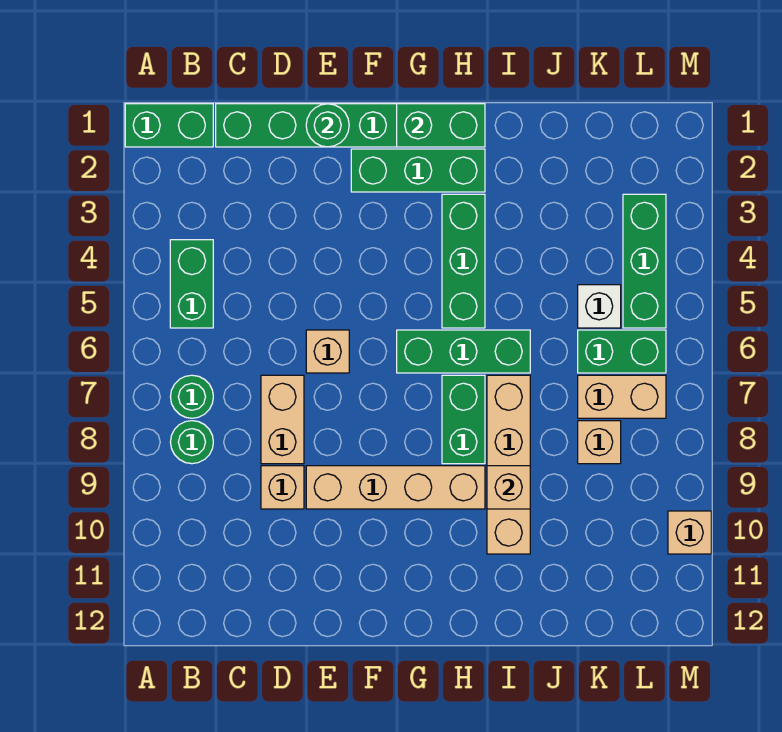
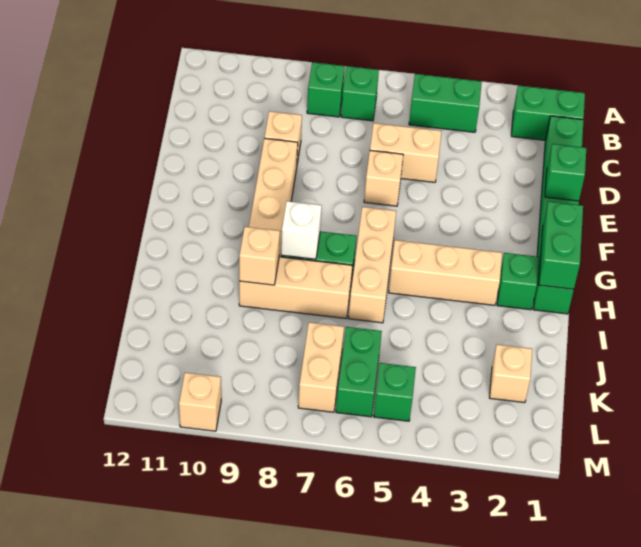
green 1x2 brick [125,104,213,147] -> green 1x2 brick turned to [511,85,585,140]
green 1x1 round brick [170,375,213,418] -> green 1x1 brick [341,66,379,121]
green 1x1 round brick [170,421,213,464] -> green 1x1 brick [307,62,345,117]
tan 1x2 brick [261,375,304,464] -> tan 1x2 brick moved to [370,123,442,182]
green 1x1 round brick [306,104,349,147] -> green 1x1 brick [545,144,586,201]
green 1x3 brick [351,149,485,192] -> green 1x1 brick [497,253,539,310]
green 1x3 brick [397,330,530,373] -> tan 1x3 brick [349,207,396,323]
green 1x3 brick [442,194,485,328] -> tan 1x3 brick [389,240,502,305]
tan 1x4 brick [487,375,530,554] -> tan 1x3 brick [239,257,352,318]
white 1x1 brick [578,285,621,328] -> white 1x1 brick moved to [281,201,322,259]
tan 1x1 brick [578,421,621,464] -> tan 1x1 brick moved to [489,345,532,403]
green 1x3 brick [623,194,666,328] -> green 1x1 brick [374,363,416,421]

